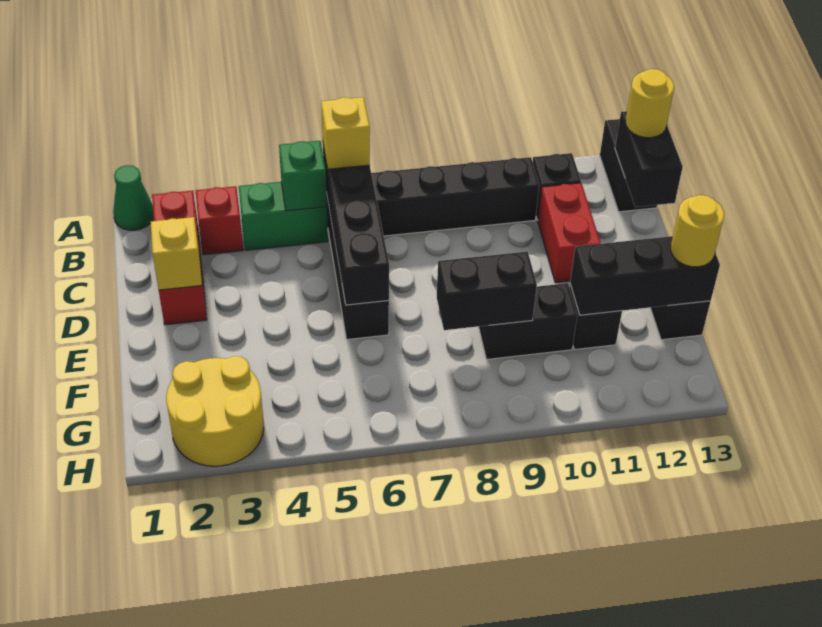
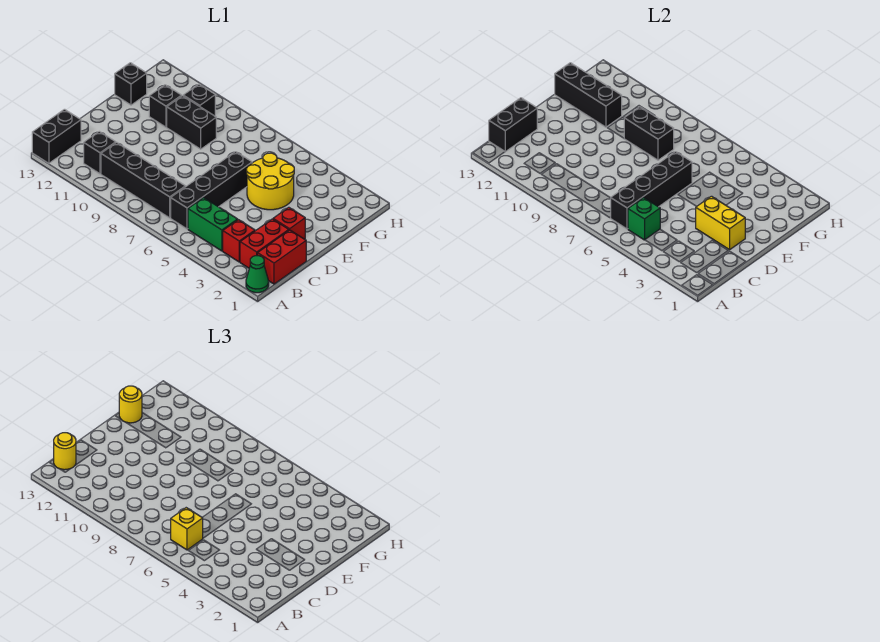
red 1x2 brick [538,183,601,283] -> red 1x2 brick moved to [258,230,306,284]
yellow 1x1 brick [151,217,202,290] -> yellow 1x2 brick [696,196,745,250]
yellow 2x2 round brick [166,356,264,466] -> yellow 2x2 round brick moved to [246,153,294,210]
none -> black 1x1 brick [183,84,215,116]

